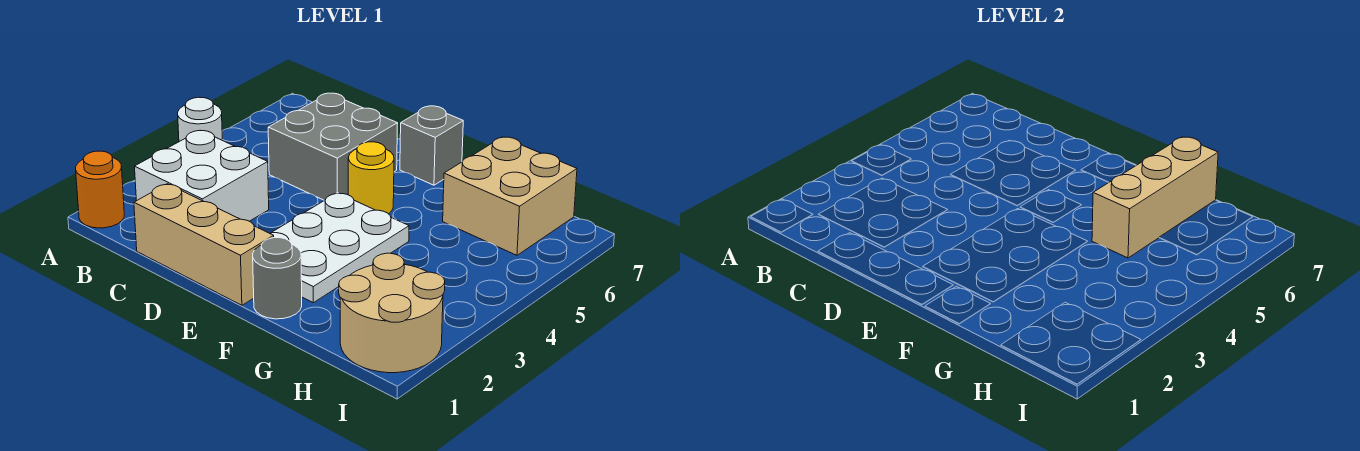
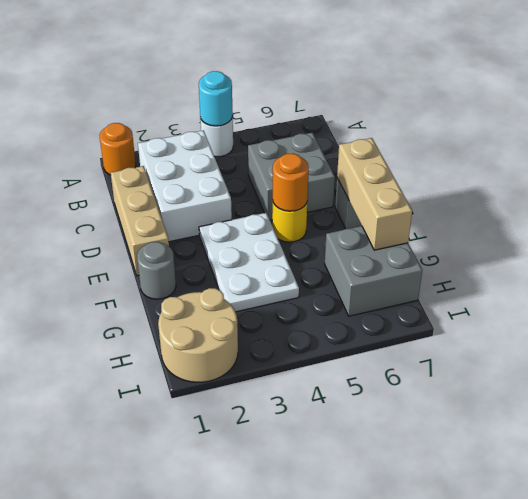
none -> cyan 1x1 round brick [199,71,233,126]
white 2x2 brick [135,131,269,221] -> white 2x3 brick [138,130,232,242]
white 2x3 plate [270,193,409,303] -> white 2x3 plate turned to [199,213,299,312]
none -> orange 1x1 round brick [273,153,309,211]
tan 1x3 brick [1092,137,1218,258] -> tan 1x3 brick turned to [337,138,412,250]
tan 2x2 brick [443,137,577,255] -> grey 2x2 brick [325,226,422,316]

